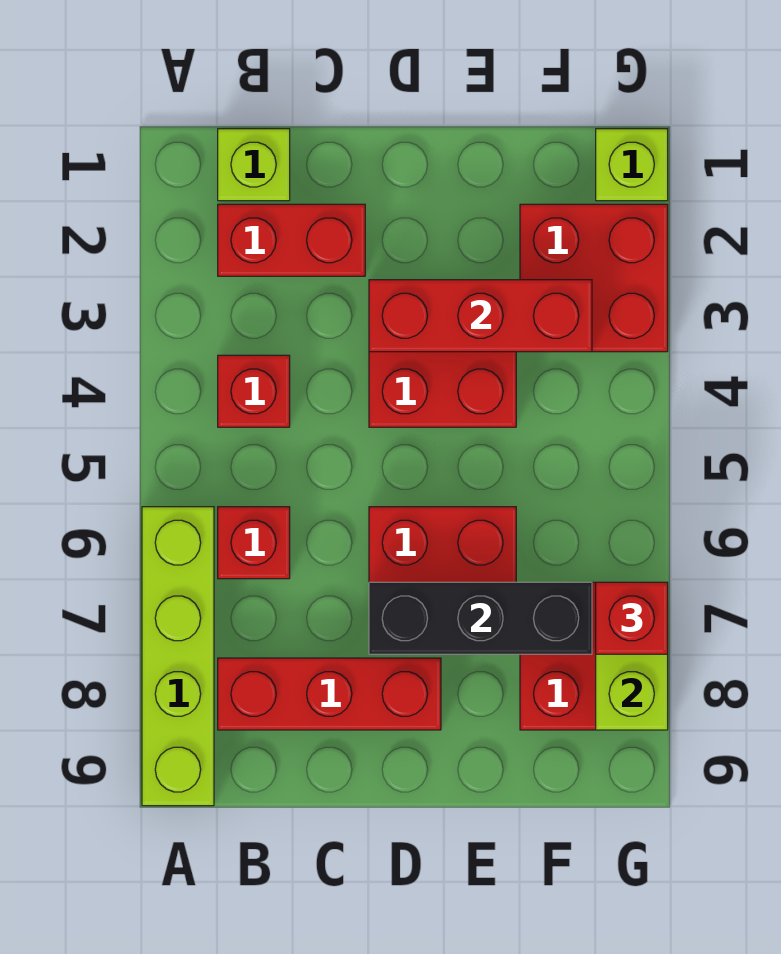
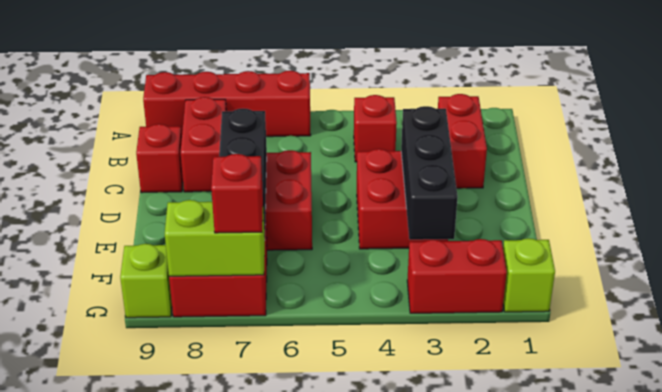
lime 1x4 brick [142,507,214,806] -> red 1x4 brick [143,71,311,137]
lime 1x1 brick [218,129,290,201] -> lime 1x1 brick moved to [120,244,172,318]
red 1x1 brick [218,507,290,579] -> red 1x1 brick moved to [136,124,183,193]
red 1x3 brick [218,658,441,730] -> red 1x2 brick [181,97,226,192]
red 1x3 brick [369,280,592,352] -> black 1x3 brick [401,106,458,240]
red 2x2 brick [520,204,668,352] -> red 1x2 brick [407,239,507,313]

